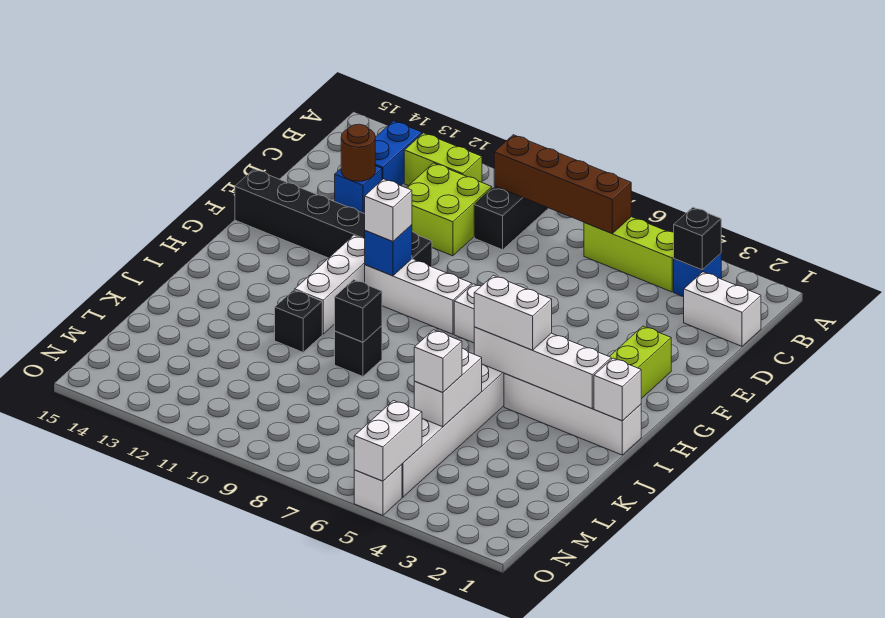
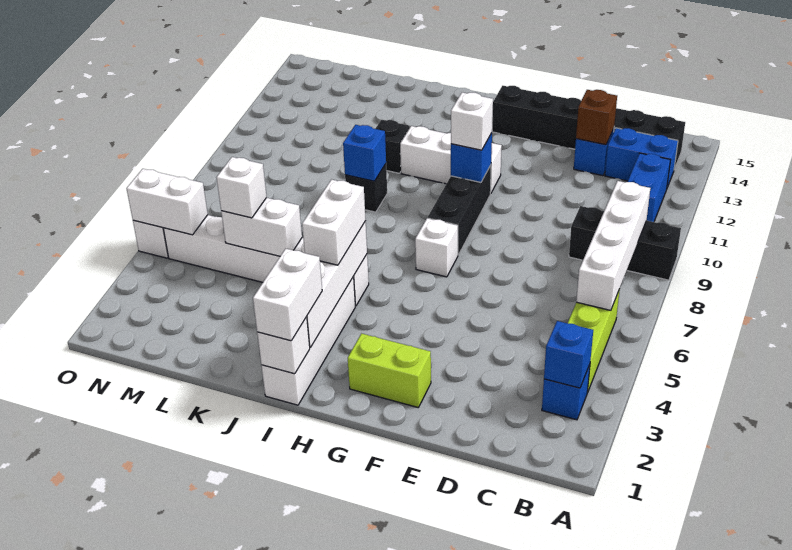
black 1x1 brick [674,207,721,270] -> blue 1x1 brick [544,321,593,388]
brown 1x4 brick [494,135,631,233] -> white 1x4 brick [576,181,650,310]
lime 1x2 brick [404,133,482,186] -> blue 1x2 brick [627,153,670,222]
white 1x2 brick [684,272,761,346] -> white 1x2 brick moved to [253,249,322,341]
lime 2x2 brick [406,163,492,256] -> none
brown 1x1 round brick [341,124,375,181] -> brown 1x1 brick [576,90,617,145]
black 1x6 brick [235,169,432,267] -> black 1x6 brick turned to [492,86,685,169]
white 1x3 brick [365,259,472,334] -> black 1x3 brick [428,165,491,255]
black 1x1 brick [335,280,382,342] -> blue 1x1 brick [343,125,386,181]

